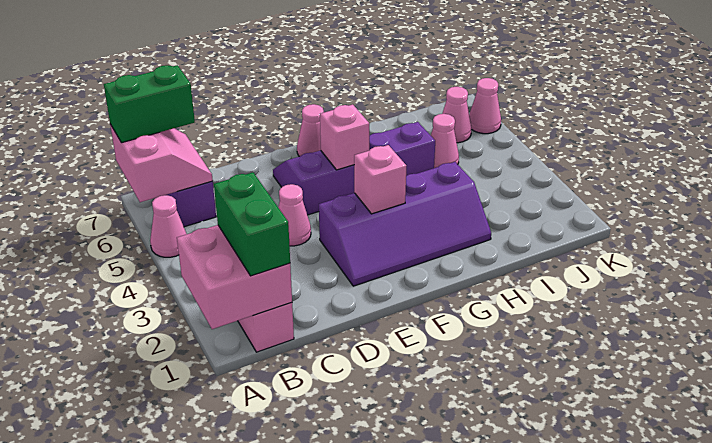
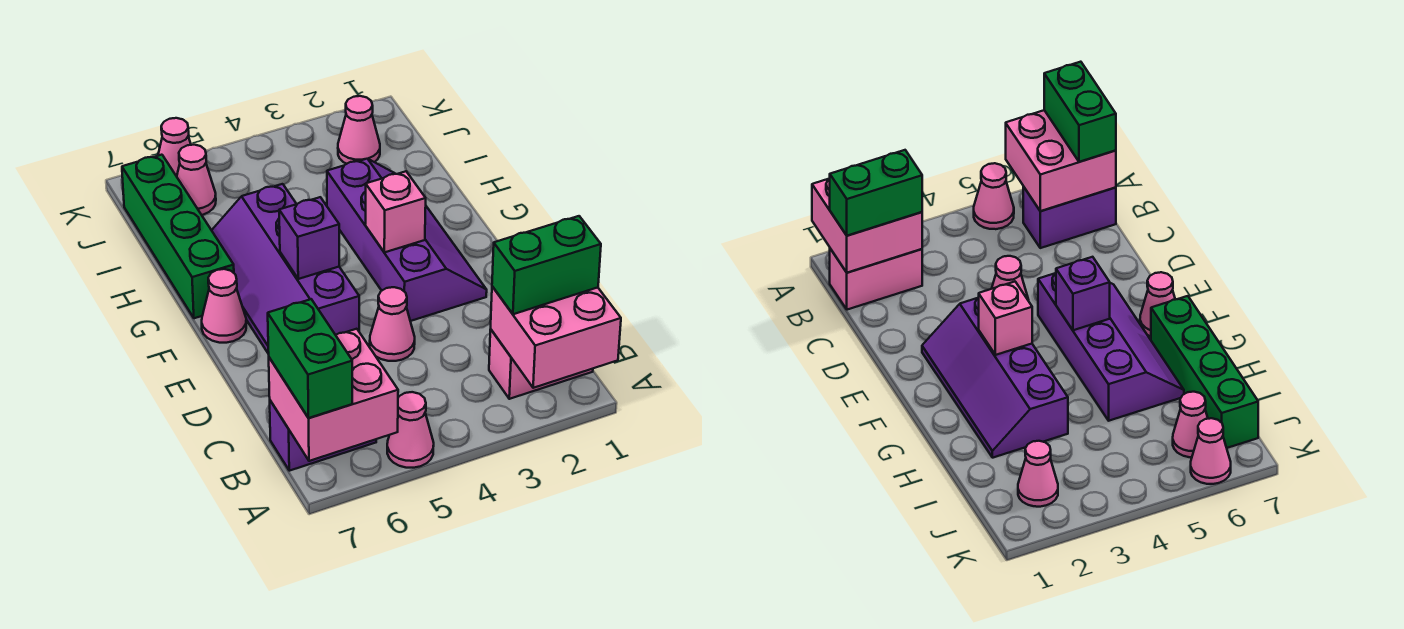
pink 2x2 slope [110,124,213,202] -> pink 2x2 brick [269,329,398,461]
pink 1x1 brick [320,104,369,170] -> purple 1x1 brick [279,197,339,279]
none -> green 1x4 brick [122,155,234,318]
pink 1x1 cone [431,114,459,168] -> pink 1x1 cone moved to [338,96,380,164]

